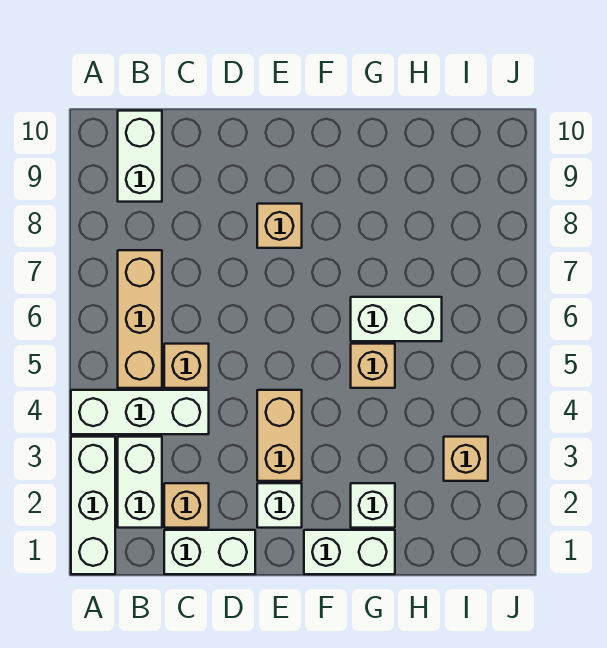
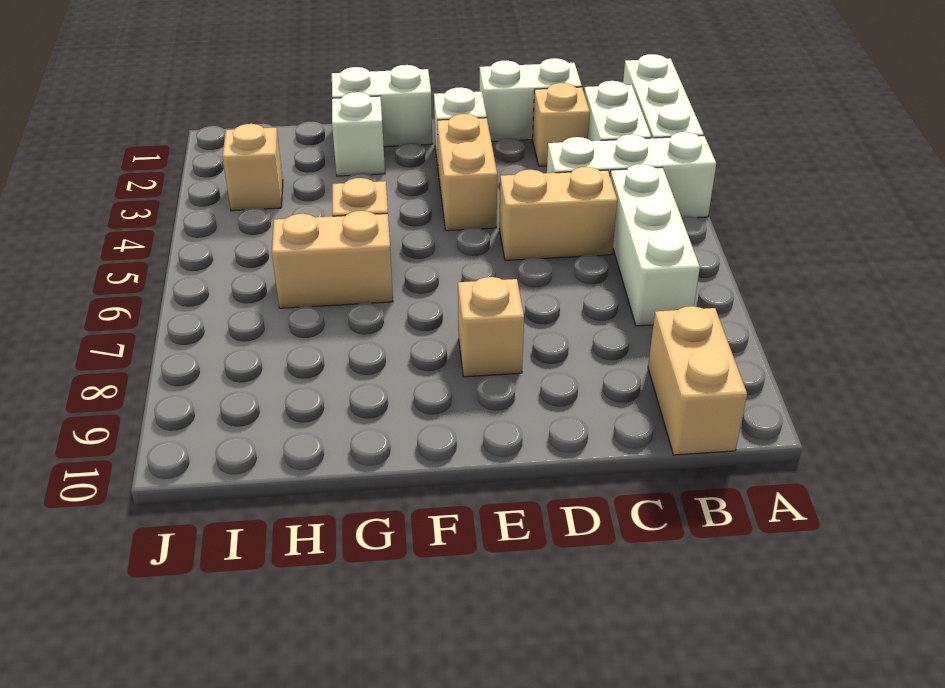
tan 1x3 brick [118,250,162,388] -> white 1x3 brick [610,164,700,326]
white 1x2 brick [118,111,162,202] -> tan 1x2 brick [648,306,747,455]
tan 1x1 brick [164,344,209,388] -> tan 1x2 brick [499,167,617,260]
white 1x2 brick [351,297,442,341] -> tan 1x2 brick [272,211,393,308]

